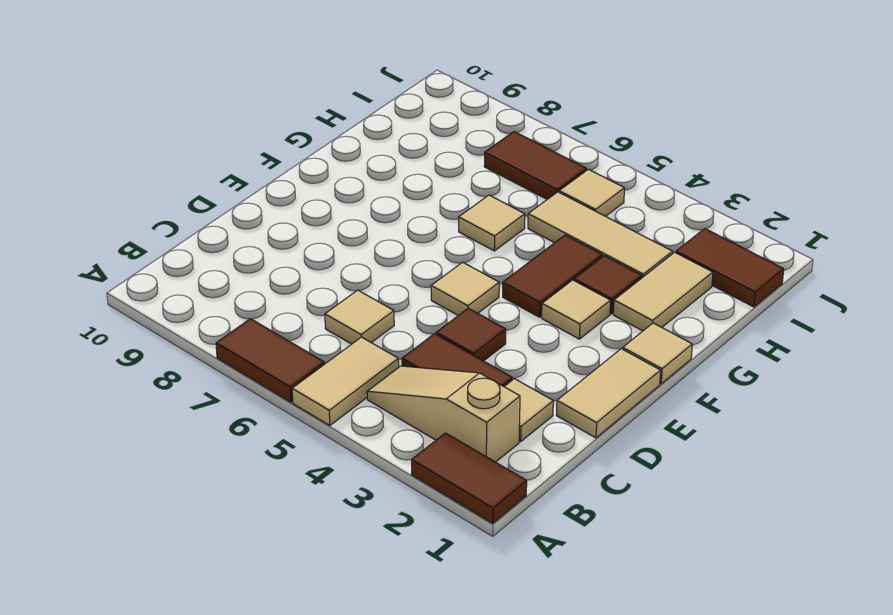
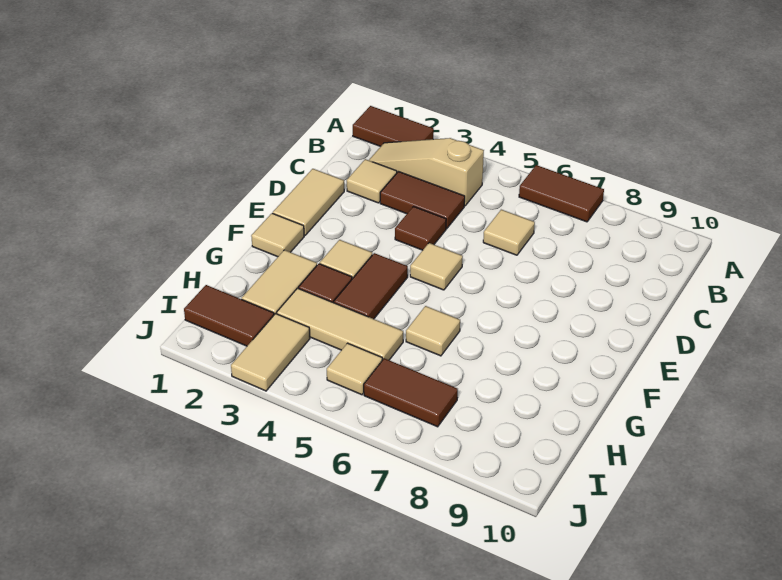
tan 1x2 tile [292,337,399,426] -> tan 1x2 tile moved to [231,314,310,391]
tan 1x3 slope [367,366,520,462] -> tan 1x3 slope turned to [369,138,484,206]

